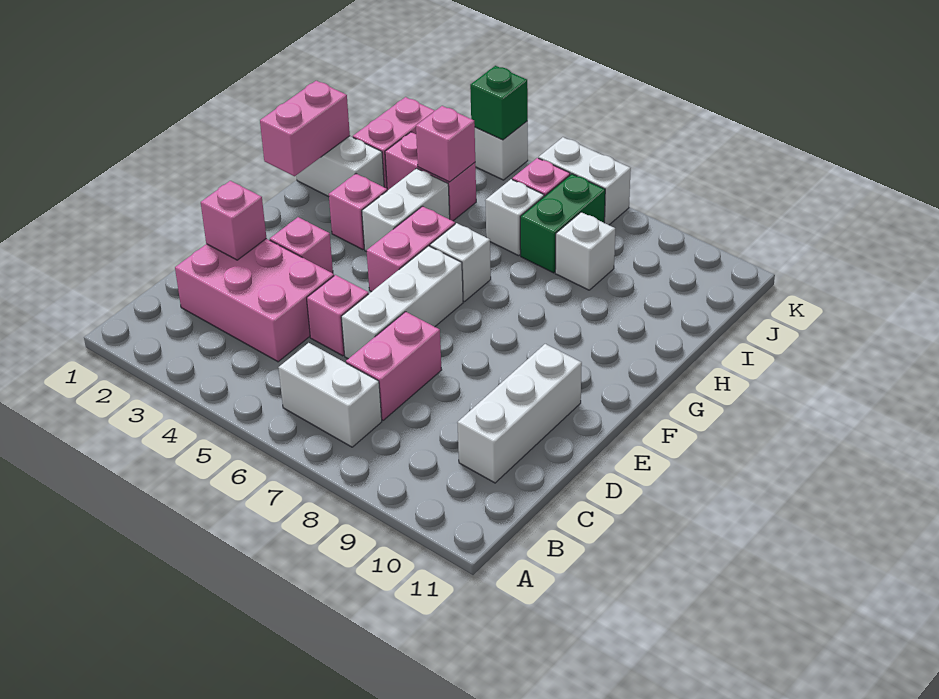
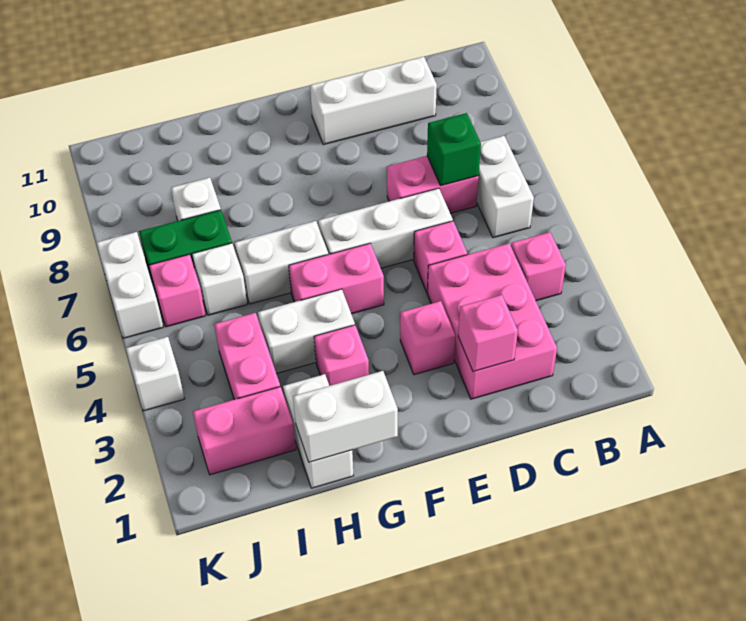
pink 1x2 brick [260,81,350,176] -> white 1x2 brick [293,371,398,462]
white 1x1 brick [430,223,491,302] -> white 1x2 brick [235,221,328,304]
pink 1x1 brick [416,106,475,182] -> pink 1x1 brick moved to [511,232,566,301]
green 1x1 brick [470,66,528,140] -> green 1x1 brick moved to [427,113,481,186]

